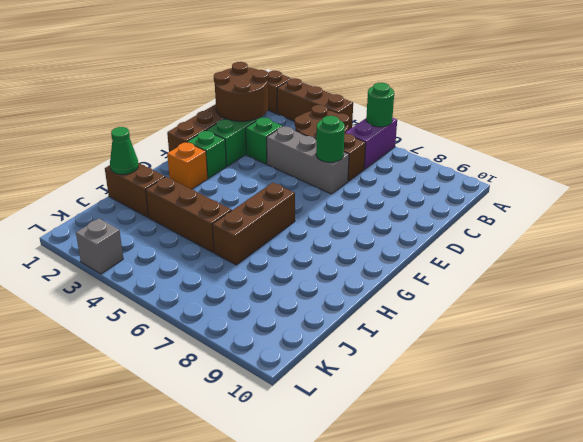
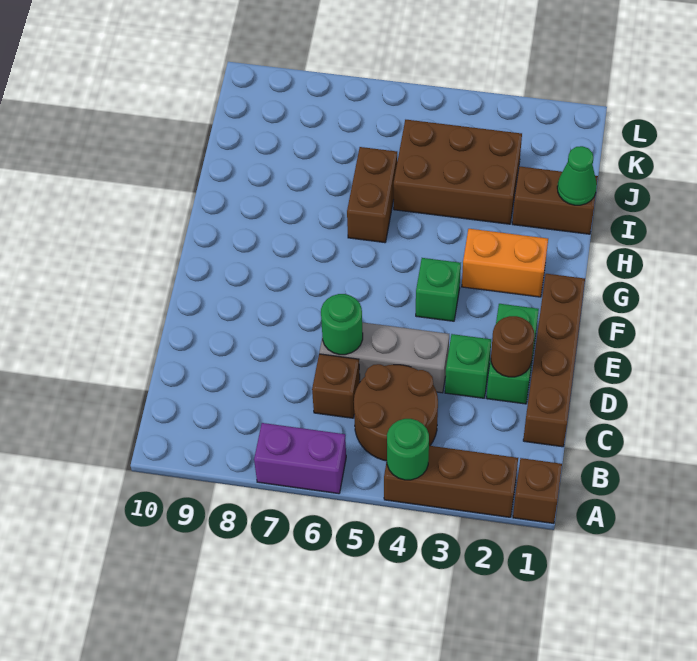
purple 1x2 brick [345,118,397,169] -> purple 1x2 brick turned to [254,423,346,494]
green 1x1 round brick [366,83,394,127] -> green 1x1 round brick moved to [387,419,429,480]
brown 2x2 round brick [214,62,268,121] -> brown 1x1 round brick [491,316,534,377]
green 1x1 brick [187,131,226,178] -> green 1x1 brick moved to [416,258,461,321]
orange 1x1 brick [167,142,208,189] -> orange 1x2 brick [462,229,548,297]
brown 1x3 brick [212,183,295,265] -> brown 1x2 brick [347,147,397,243]
brown 1x3 brick [146,177,232,253] -> brown 2x3 brick [394,120,522,224]
grey 1x1 brick [76,218,123,274] -> none

